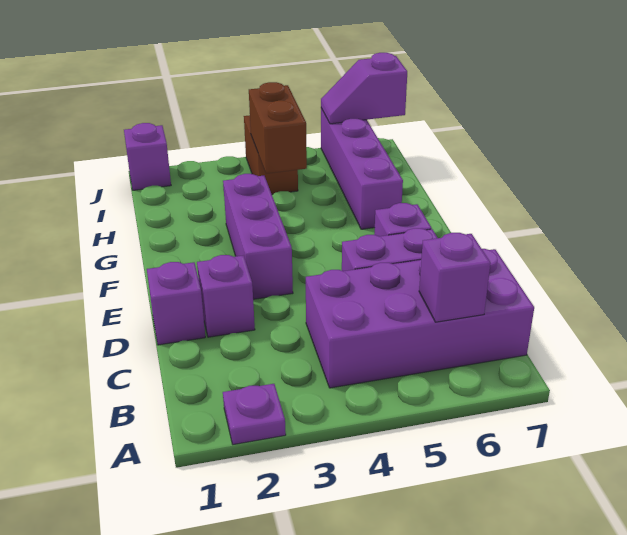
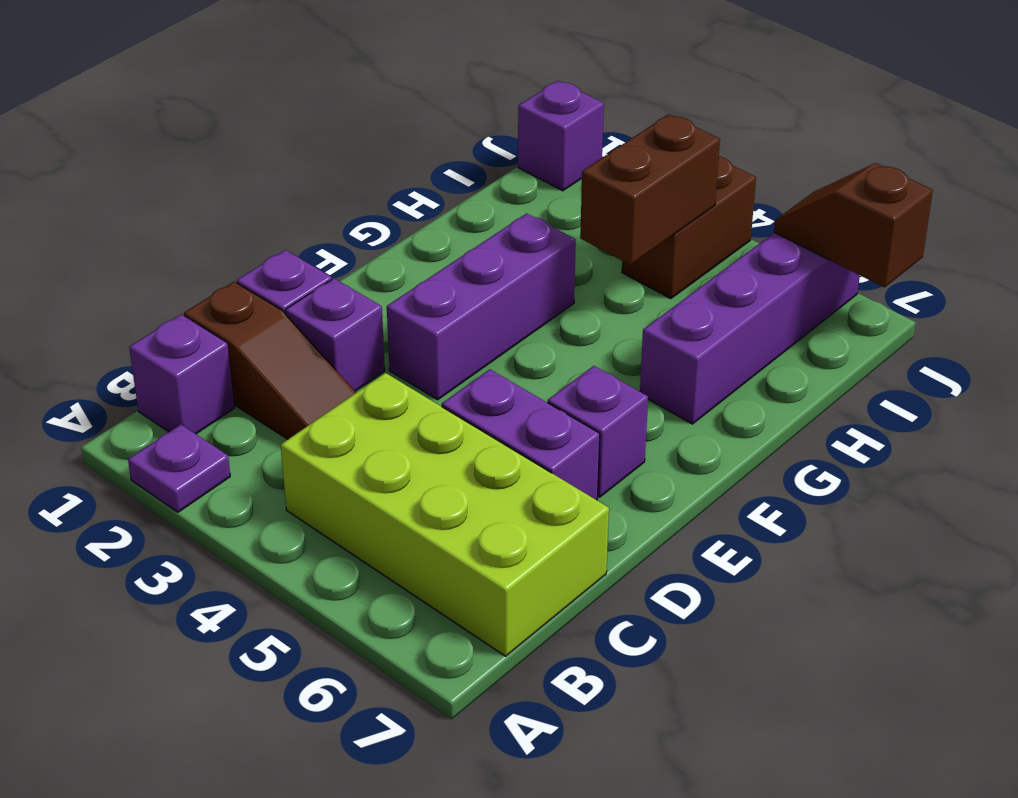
purple 2x4 brick [306,249,534,388] -> lime 2x4 brick [281,373,609,656]
purple 1x1 brick [419,233,491,322] -> purple 1x1 brick moved to [129,314,234,434]
none -> brown 1x3 slope [184,282,356,439]
purple 1x2 slope [321,53,407,124] -> brown 1x2 slope [774,163,933,287]

